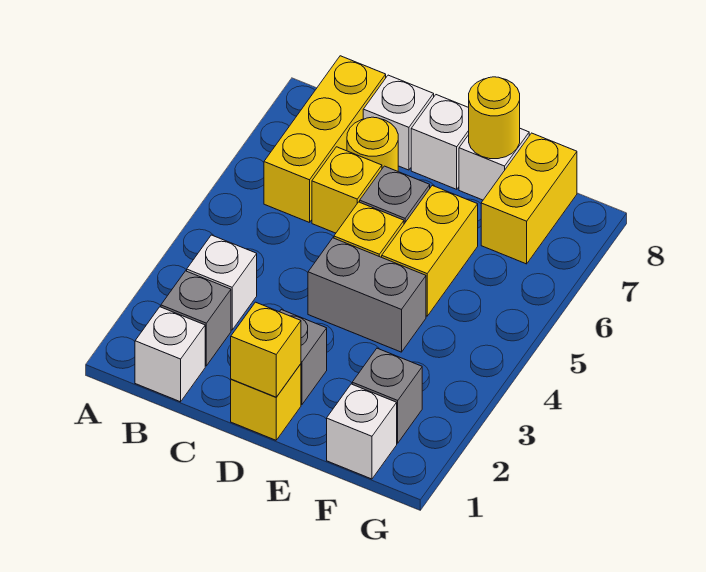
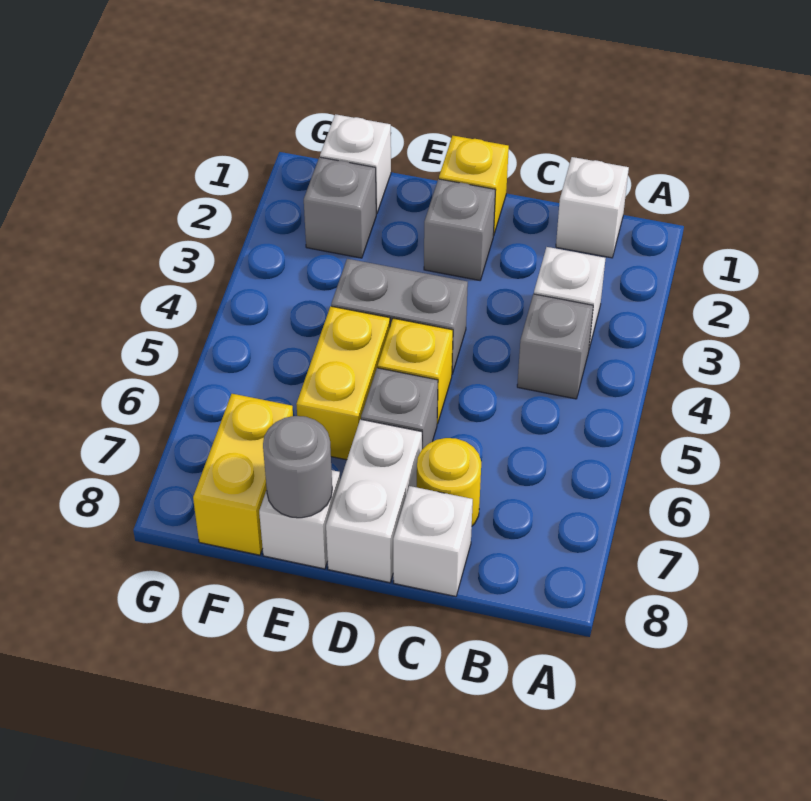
grey 1x1 brick [161,271,231,366] -> grey 1x1 brick moved to [517,294,593,399]
yellow 1x3 brick [264,56,386,223] -> none
yellow 1x1 brick [312,147,382,233] -> none
yellow 1x1 brick [231,302,301,397] -> none
white 1x1 brick [411,95,469,189] -> white 1x2 brick [326,419,422,583]
yellow 1x1 round brick [469,77,520,159] -> grey 1x1 round brick [263,416,332,518]

